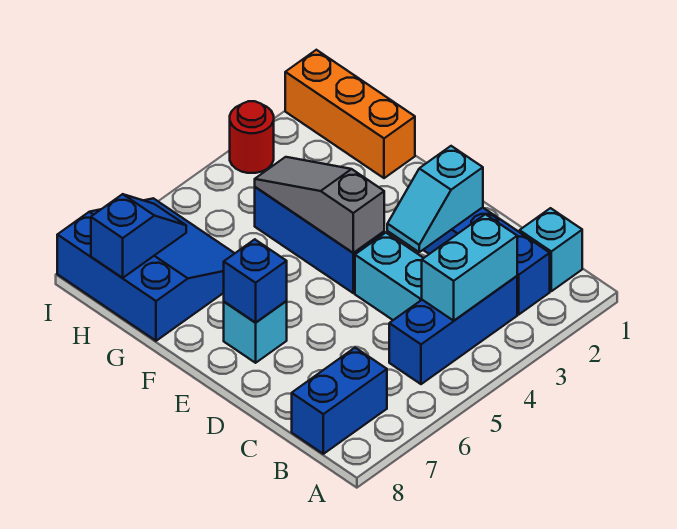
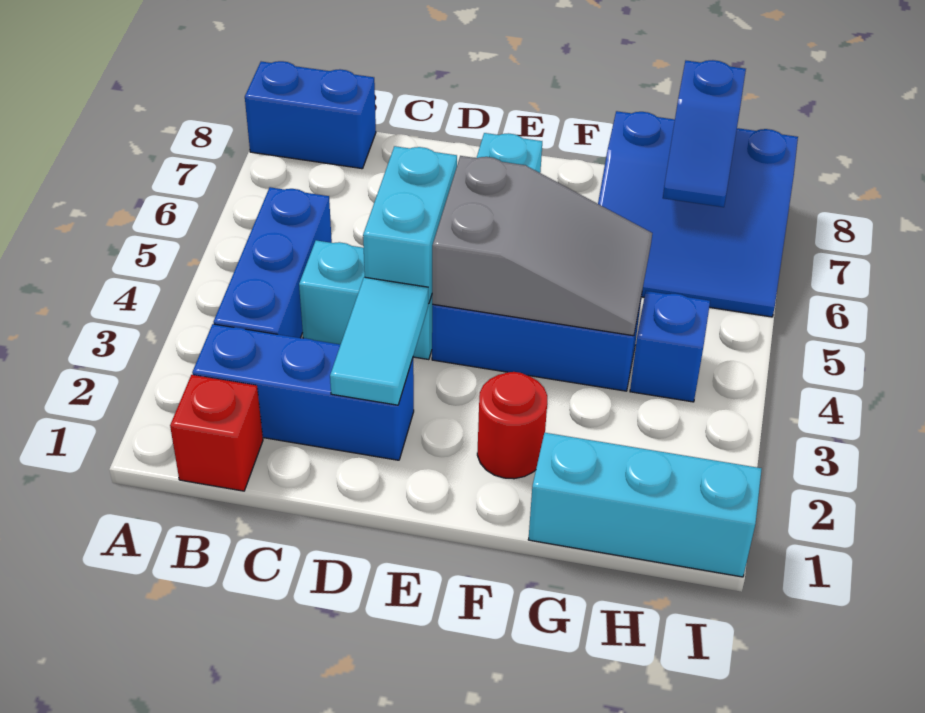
cyan 1x1 brick [520,208,582,291] -> red 1x1 brick [170,375,263,491]
cyan 1x2 brick [422,214,517,321] -> cyan 1x2 brick moved to [363,146,457,304]
blue 1x2 brick [292,348,387,454] -> blue 1x2 brick turned to [245,61,376,169]
cyan 1x2 slope [387,146,483,252] -> cyan 1x2 tile [330,277,428,405]
grey 1x3 slope [255,157,384,253] -> grey 2x3 slope [432,156,652,336]
blue 1x1 brick [224,239,287,322] -> blue 1x1 brick moved to [630,291,710,402]
orange 1x3 brick [285,50,415,178] -> cyan 1x3 brick [528,433,762,577]
red 1x1 round brick [230,101,274,173] -> red 1x1 round brick moved to [477,372,547,479]

